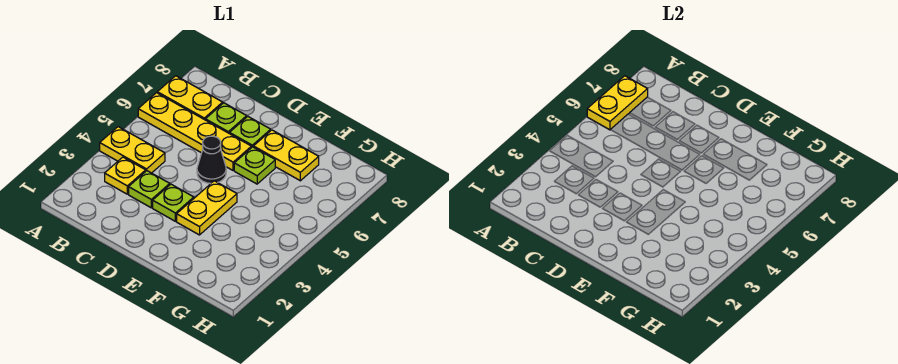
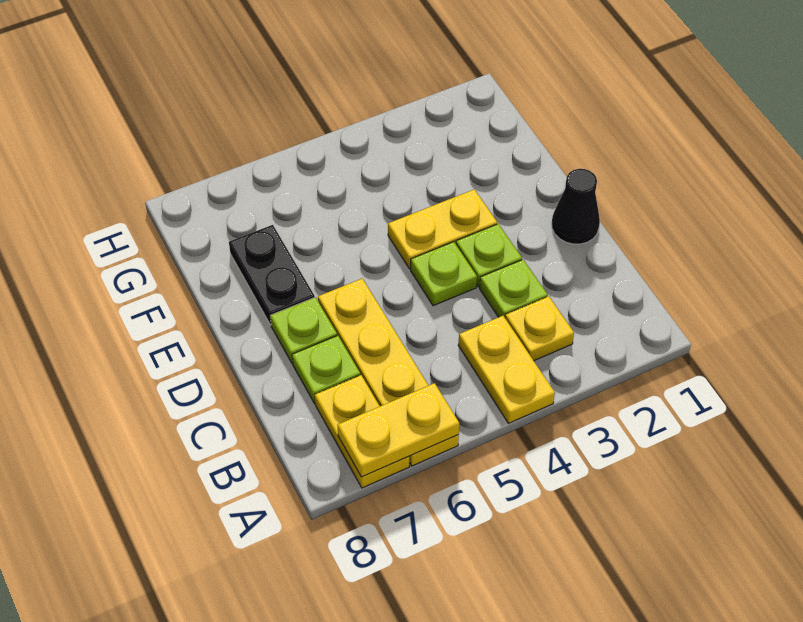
black 1x1 cone [197,136,226,183] -> black 1x1 cone moved to [552,169,600,244]
lime 1x1 plate [234,147,275,184] -> lime 1x1 plate moved to [411,242,477,306]
yellow 1x2 plate [254,130,319,181] -> black 1x2 plate [229,225,315,325]

